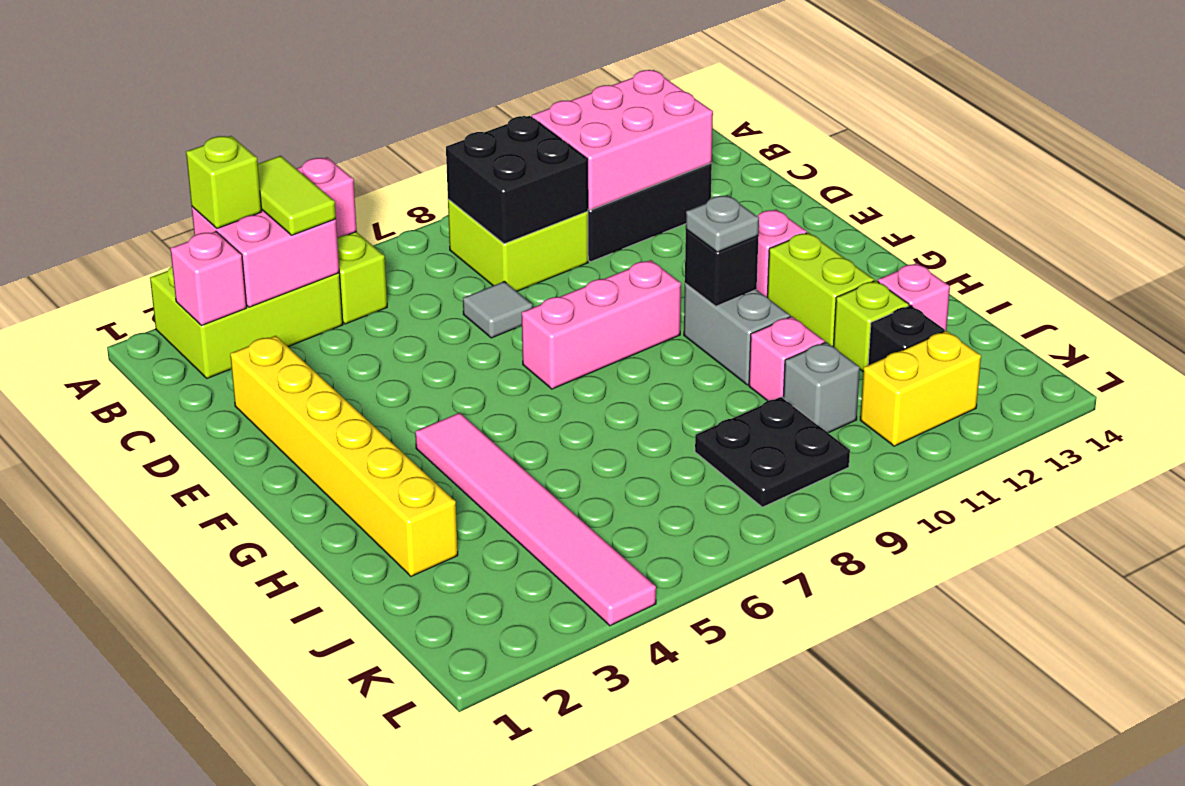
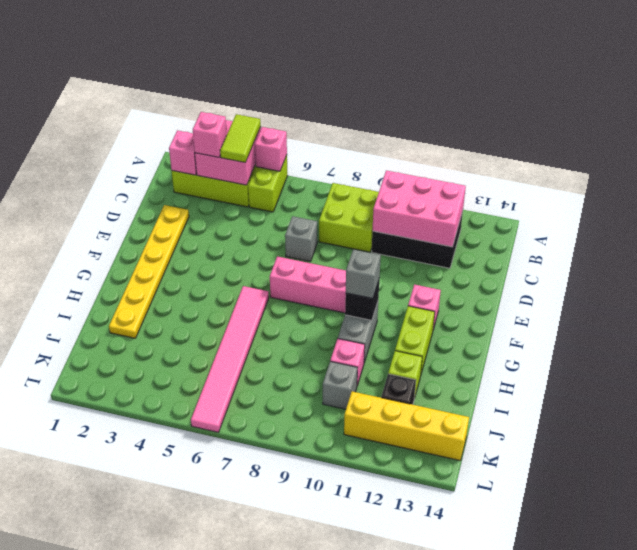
lime 1x1 brick [186,136,262,228] -> none
black 2x2 brick [446,116,588,244] -> none
yellow 1x6 brick [230,336,458,576] -> yellow 1x6 plate [109,205,189,338]
grey 1x1 tile [463,281,533,338] -> grey 1x1 brick [285,216,317,261]
pink 1x6 tile [415,413,656,626] -> pink 1x6 tile moved to [191,286,269,432]
grey 1x1 plate [686,195,759,252] -> grey 1x1 brick [346,249,381,298]
pink 1x1 brick [878,263,950,331] -> pink 1x1 brick moved to [193,112,227,157]
black 2x2 plate [695,397,850,507] -> none
yellow 1x2 brick [860,331,981,446] -> yellow 1x4 brick [344,391,469,461]

